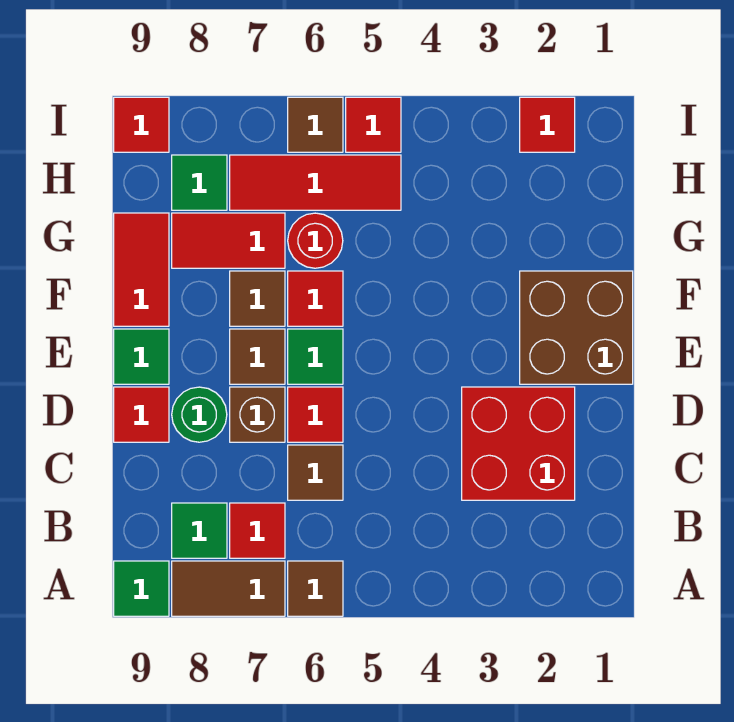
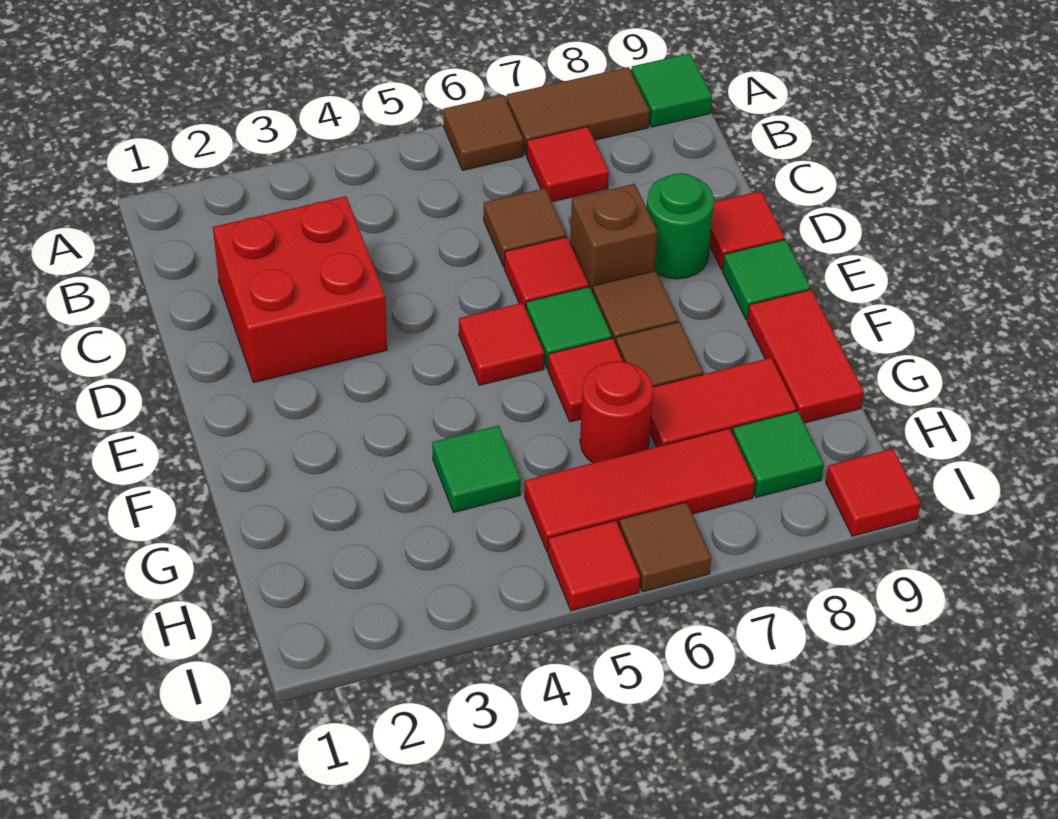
green 1x1 tile [172,503,227,558] -> green 1x1 tile moved to [432,425,521,513]
brown 2x2 brick [520,271,633,384] -> none
red 1x1 tile [520,97,575,152] -> red 1x1 tile moved to [459,303,544,385]

